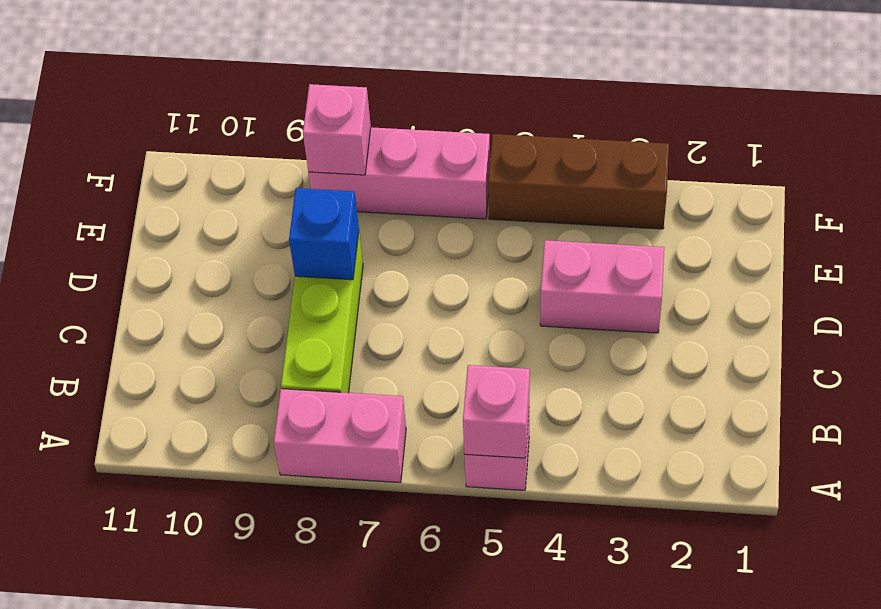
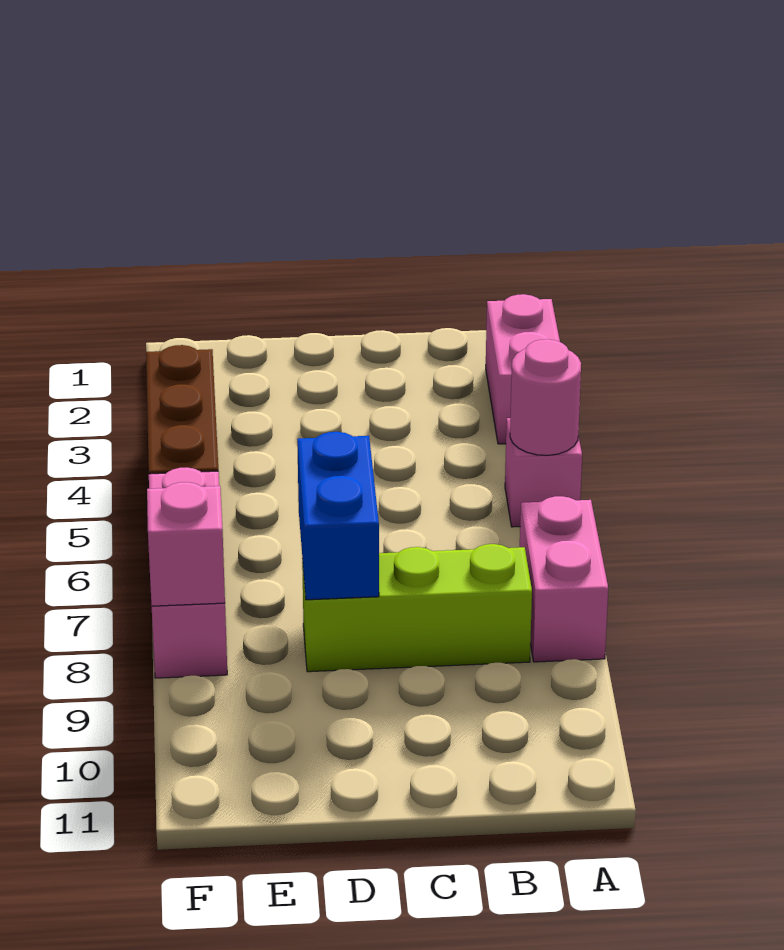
pink 1x1 brick [463,365,530,458] -> pink 1x1 round brick [510,339,581,455]
pink 1x2 brick [540,240,664,333] -> pink 1x2 brick moved to [486,294,560,444]
blue 1x1 brick [289,188,359,280] -> blue 1x2 brick [297,432,379,600]

